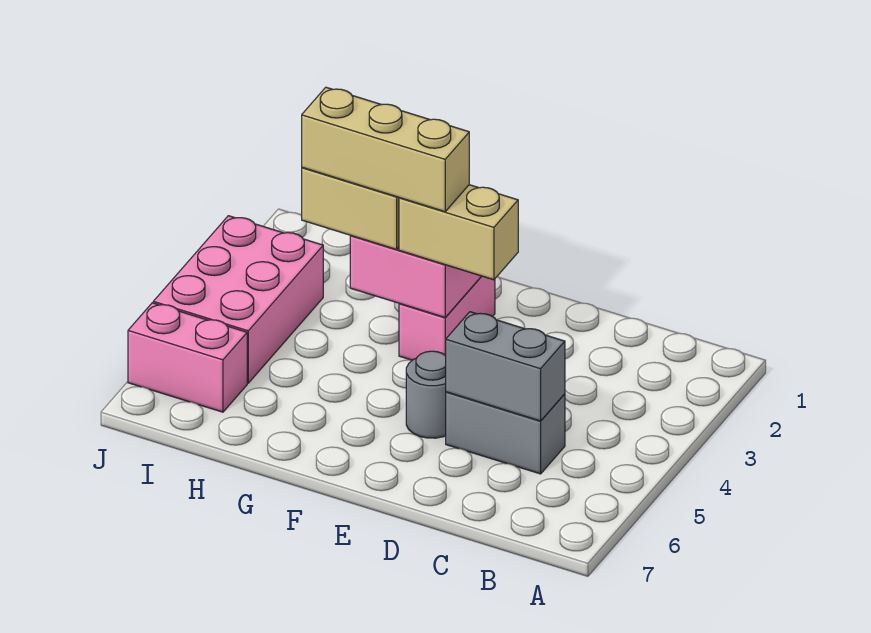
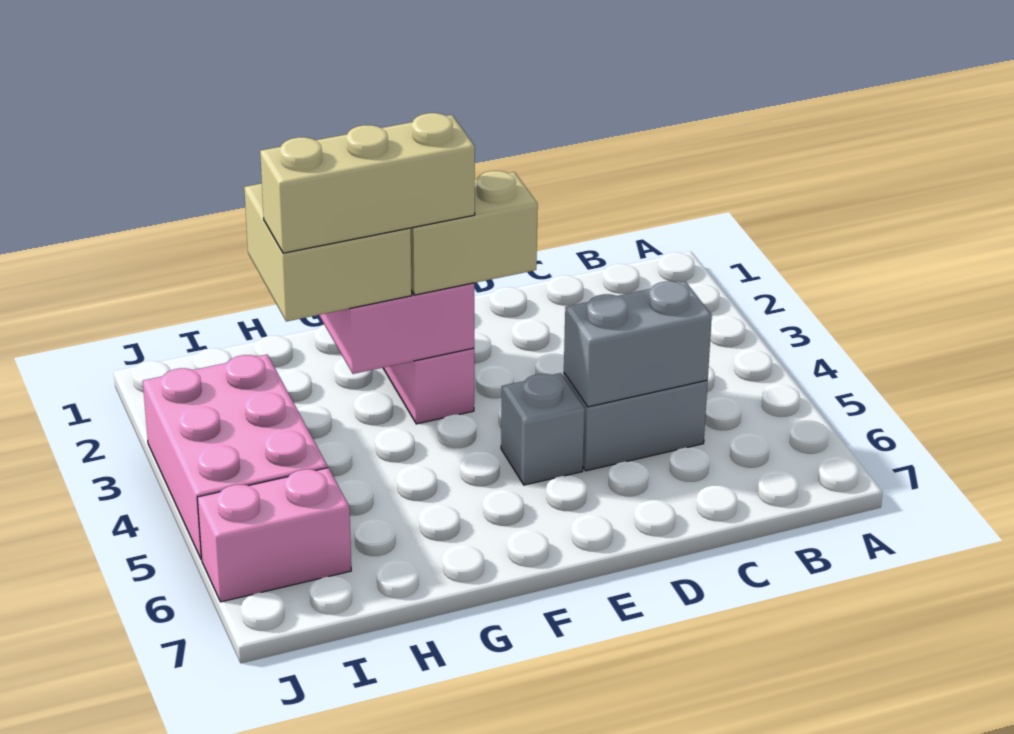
grey 1x1 round brick [406,351,446,438] -> grey 1x1 brick [501,373,585,485]

